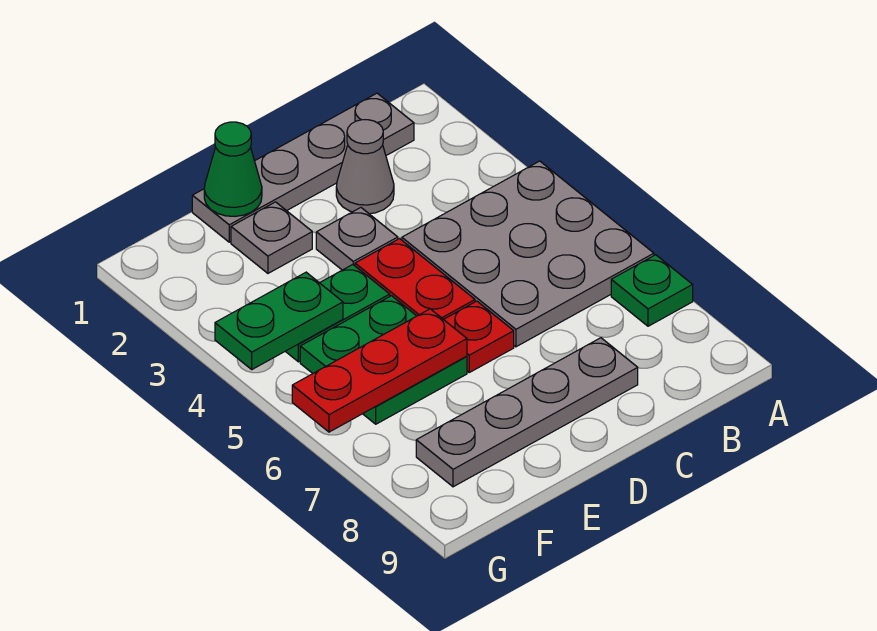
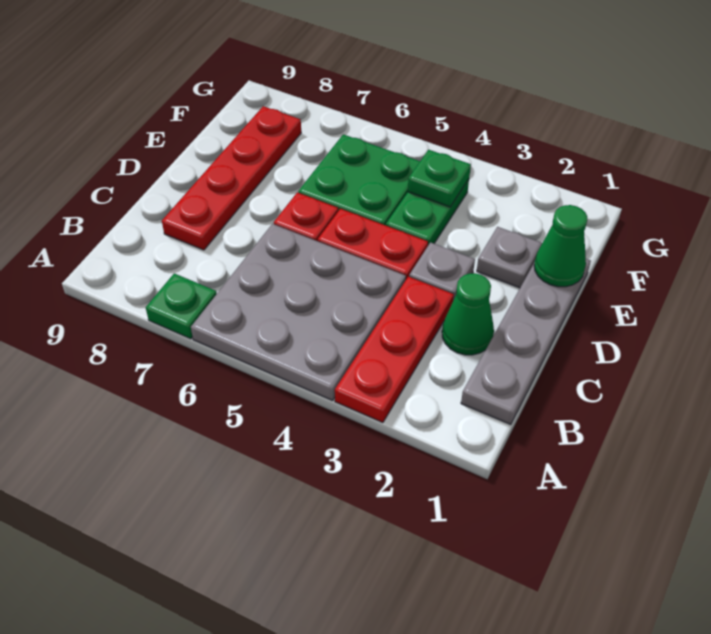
grey 1x1 cone [336,120,394,214] -> green 1x1 cone [442,273,494,355]
grey 1x4 plate [416,338,638,487] -> red 1x4 plate [162,106,301,250]
red 1x3 plate [292,309,467,432] -> red 1x3 plate moved to [335,277,454,423]
green 1x2 plate [215,272,343,369] -> green 1x1 plate [408,150,471,207]

